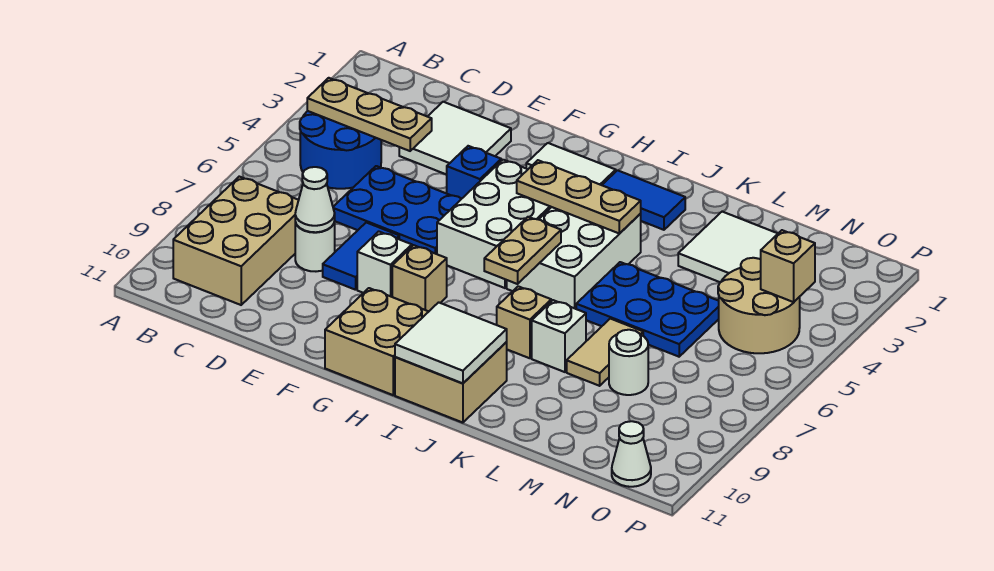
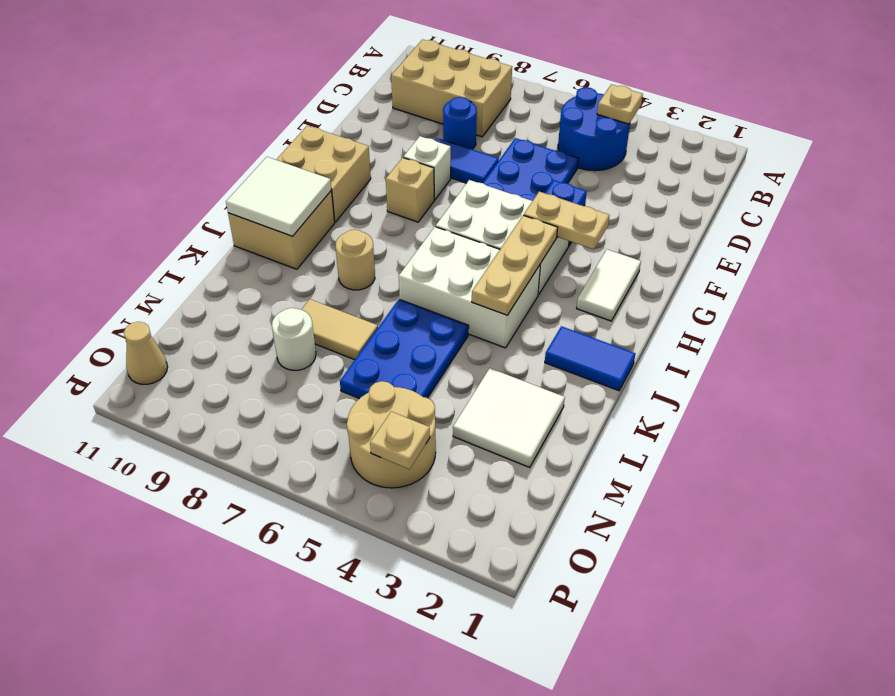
tan 1x3 plate [307,78,432,151] -> tan 1x1 plate [597,84,643,124]
white 2x2 tile [399,102,511,175] -> none
white 1x1 round brick [295,221,335,271] -> blue 1x1 round brick [443,97,477,149]
white 1x1 cone [295,167,335,232] -> none
blue 1x2 tile [602,170,685,230] -> blue 1x2 tile turned to [545,326,635,391]
tan 1x2 plate [484,217,561,284] -> tan 1x2 plate moved to [524,192,610,249]
tan 1x1 brick [497,286,551,358] -> tan 1x1 round brick [336,230,375,290]
white 1x1 brick [532,300,586,372] -> none
tan 1x1 brick [761,230,815,302] -> tan 1x1 plate [370,411,430,469]
white 1x1 cone [612,421,651,487] -> tan 1x1 cone [124,322,168,384]

